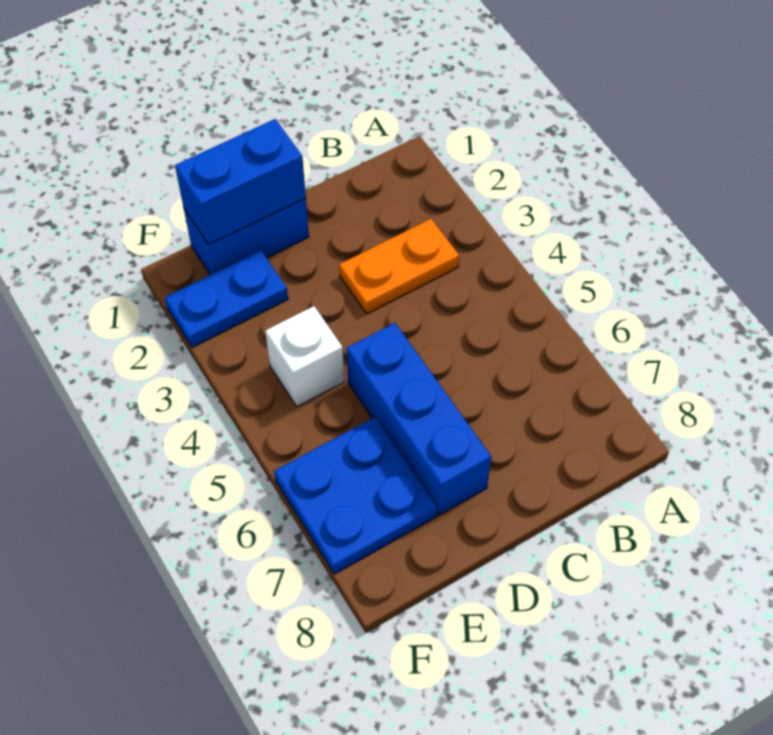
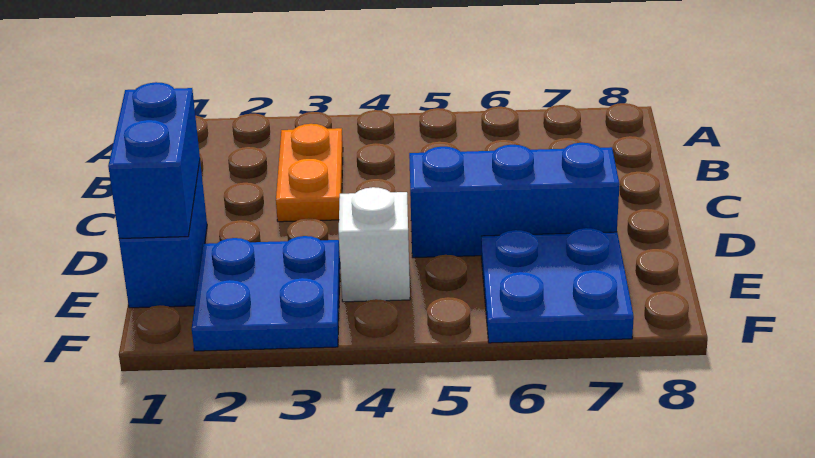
blue 1x2 plate [165,250,288,347] -> blue 2x2 plate [192,236,340,351]

